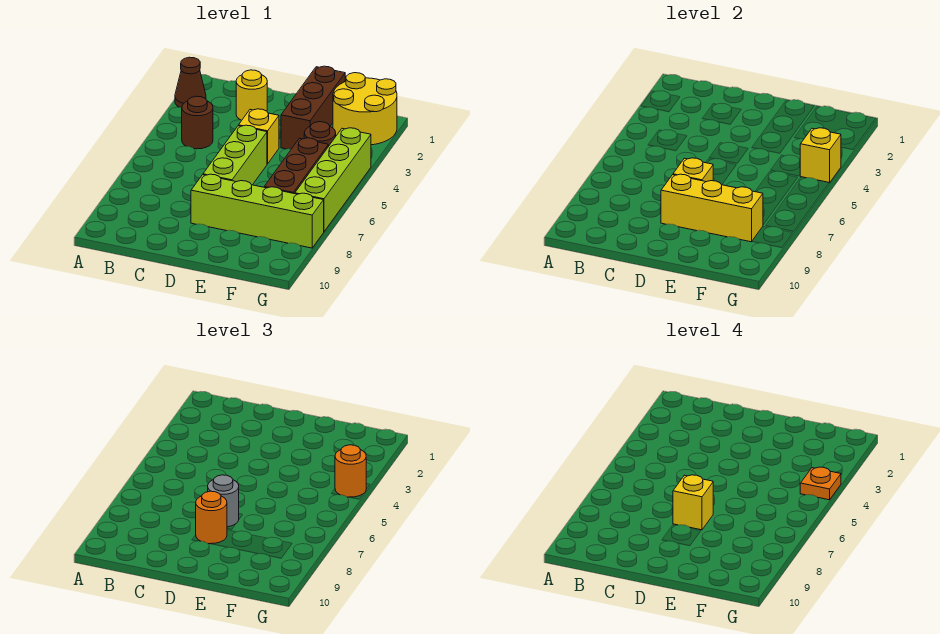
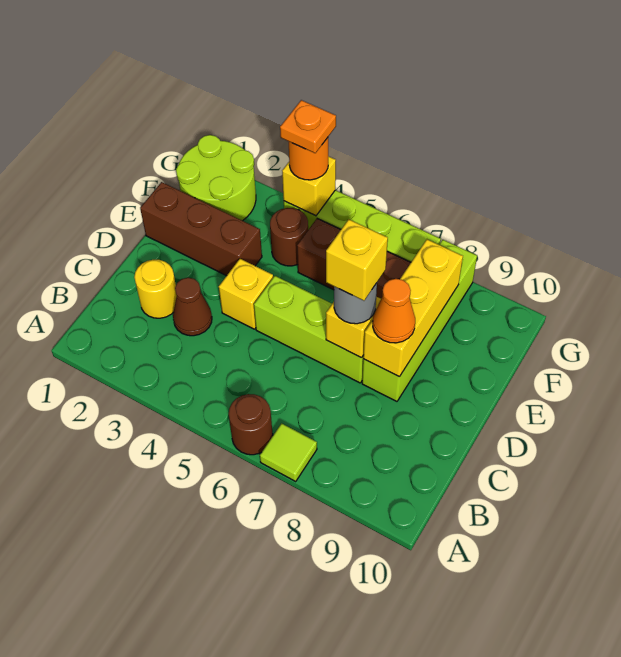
brown 1x1 cone [175,57,206,107] -> brown 1x1 cone moved to [173,278,212,336]
none -> lime 1x1 tile [260,423,317,481]
brown 1x1 round brick [182,96,213,149] -> brown 1x1 round brick moved to [229,394,273,455]
orange 1x1 round brick [196,491,227,544] -> orange 1x1 cone [373,279,415,343]
yellow 2x2 round brick [333,73,397,145] -> lime 2x2 round brick [176,135,256,221]

